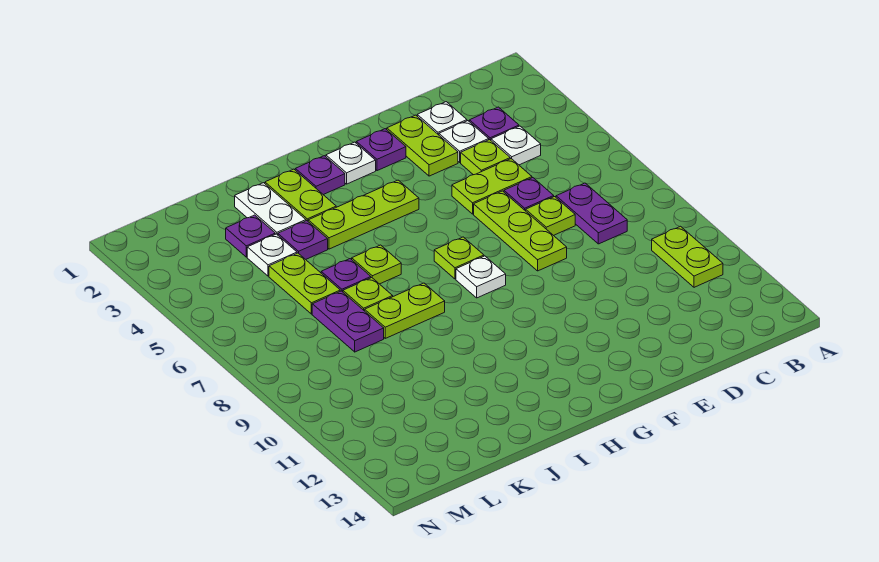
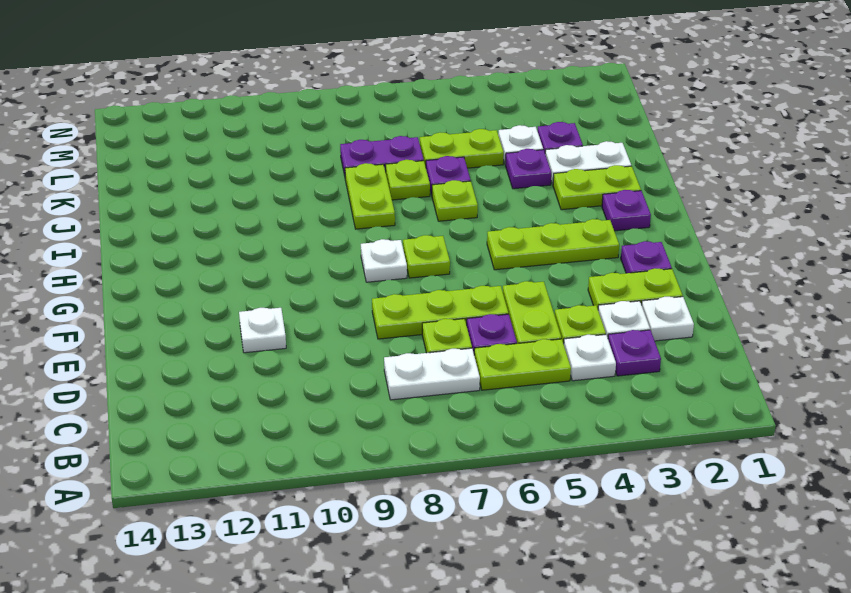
lime 1x2 plate [652,226,723,287] -> lime 1x2 plate moved to [474,339,571,390]
purple 1x2 plate [556,183,627,244] -> white 1x2 plate [384,348,480,400]
white 1x1 plate [326,142,376,184] -> white 1x1 plate moved to [239,308,286,353]
lime 1x3 plate [308,180,419,249] -> lime 1x3 plate turned to [487,219,619,270]

